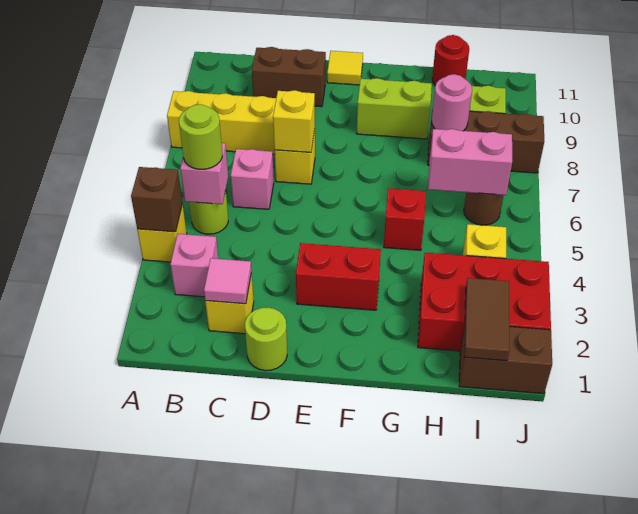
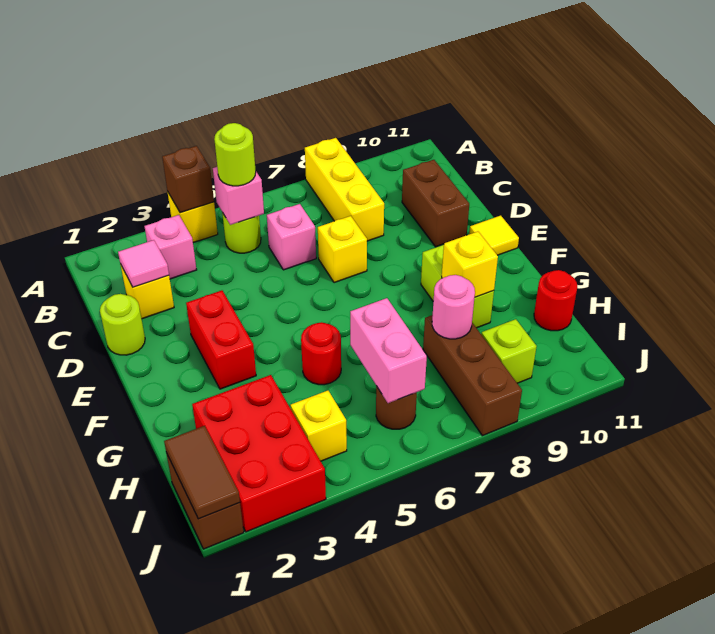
yellow 1x1 brick [273,90,315,152] -> yellow 1x1 brick moved to [442,232,498,297]
red 1x1 brick [384,188,426,250] -> red 1x1 round brick [301,322,341,385]
brown 1x2 tile [464,278,509,361] -> brown 1x2 tile turned to [164,426,240,519]

